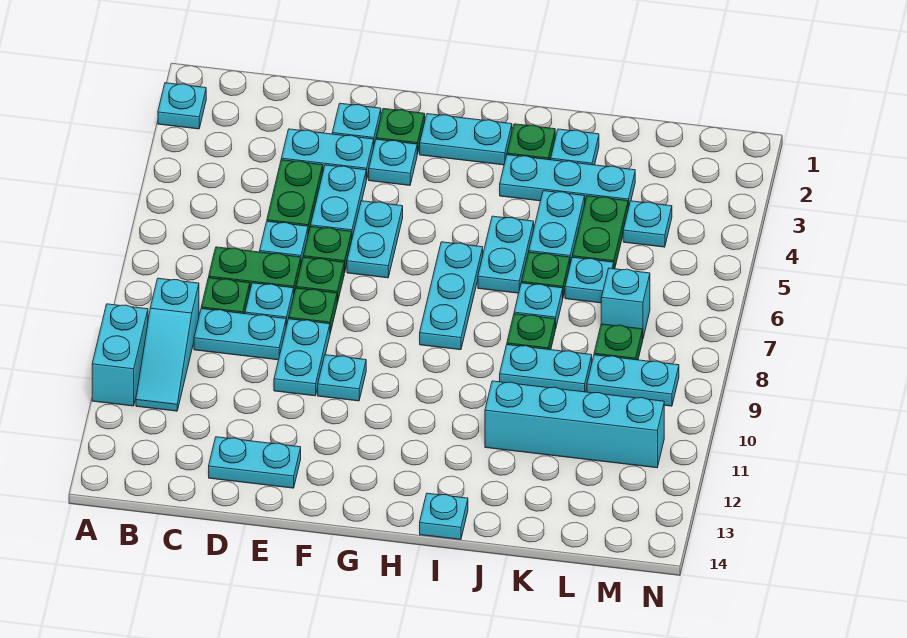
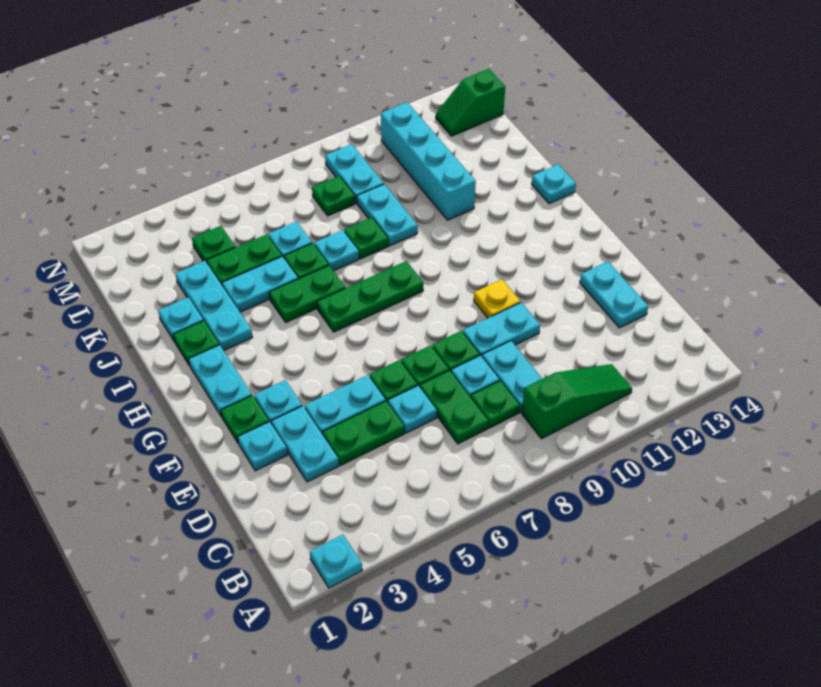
cyan 1x2 brick [92,304,148,406] -> none
cyan 1x3 slope [136,278,199,411] -> green 1x3 slope [522,364,632,439]
cyan 1x2 plate [347,201,403,278] -> none
cyan 1x1 plate [318,355,366,401] -> yellow 1x1 plate [474,279,520,318]
cyan 1x3 plate [420,242,483,350] -> green 1x3 plate [317,261,423,332]
cyan 1x2 plate [478,216,534,293] -> green 1x2 plate [269,266,345,322]
cyan 1x1 plate [623,201,672,247] -> green 1x1 plate [192,226,236,262]
cyan 1x1 brick [601,268,650,338] -> none
none -> green 1x2 slope [436,69,505,136]

